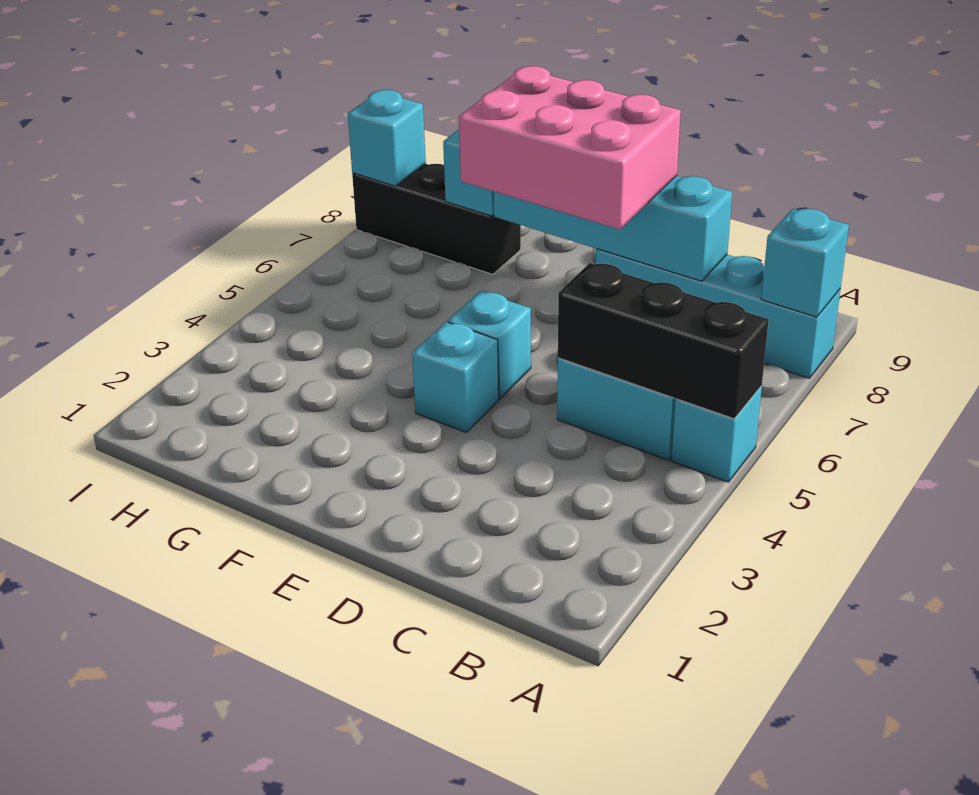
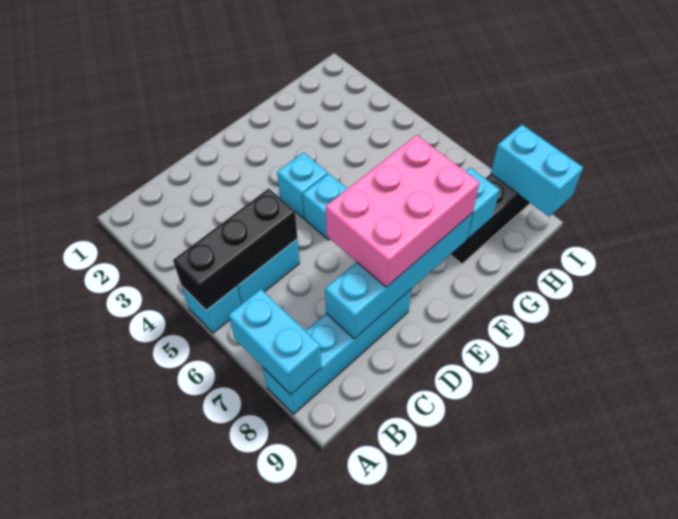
cyan 1x1 brick [761,209,849,317] -> cyan 1x2 brick [229,289,321,395]
cyan 1x1 brick [348,90,426,186] -> cyan 1x2 brick [491,125,583,217]

